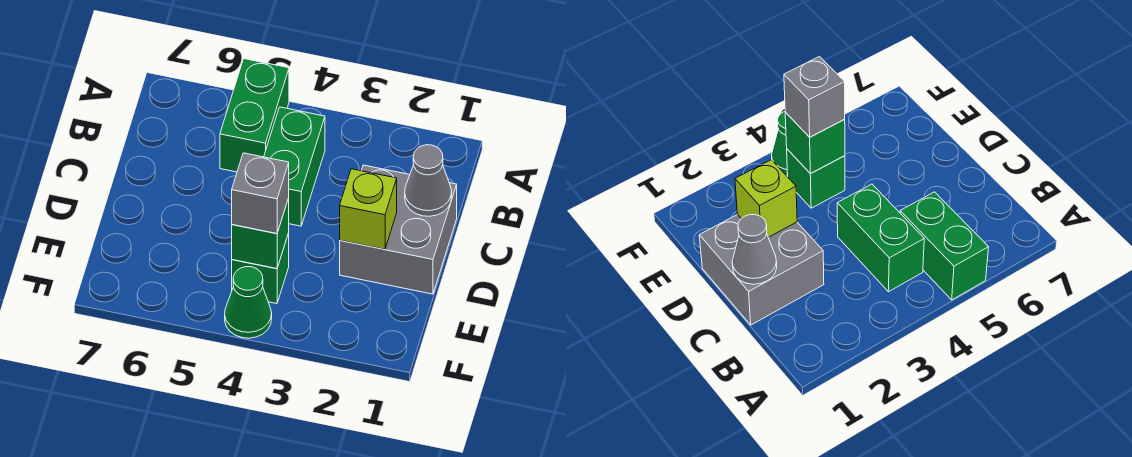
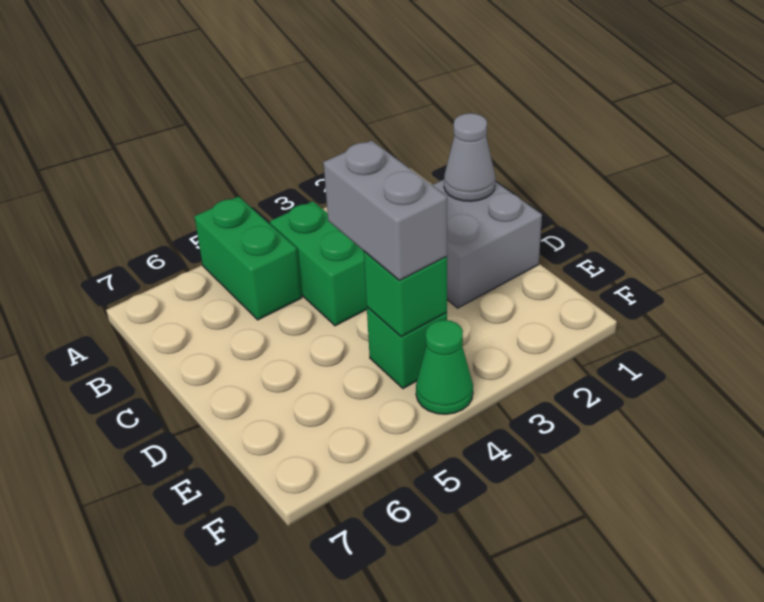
lime 1x1 brick [340,169,397,249] -> none
grey 1x1 brick [232,153,289,234] -> grey 1x2 brick [323,140,447,280]

